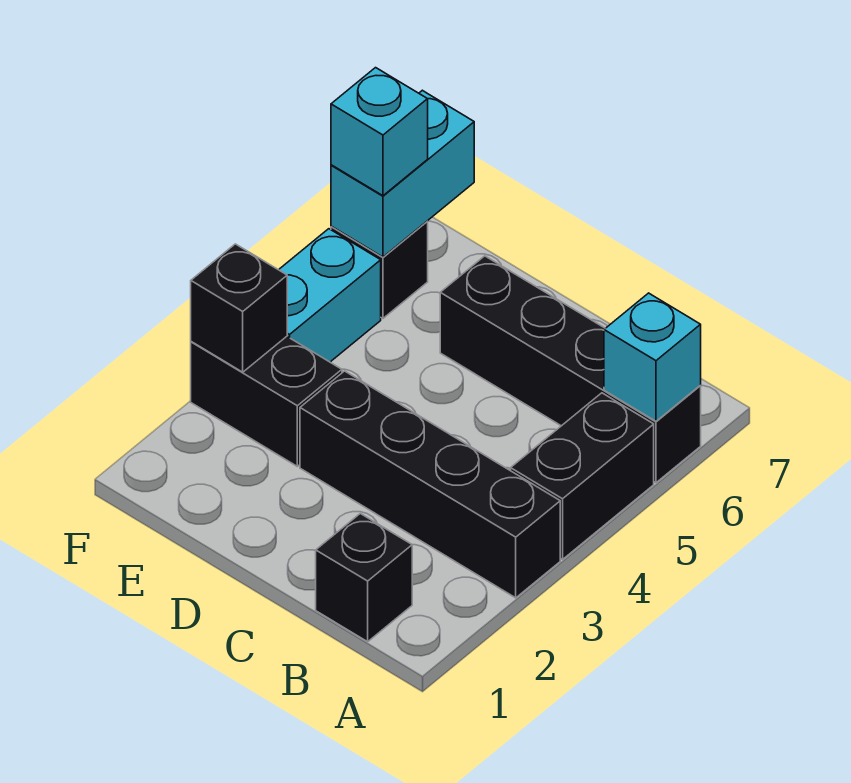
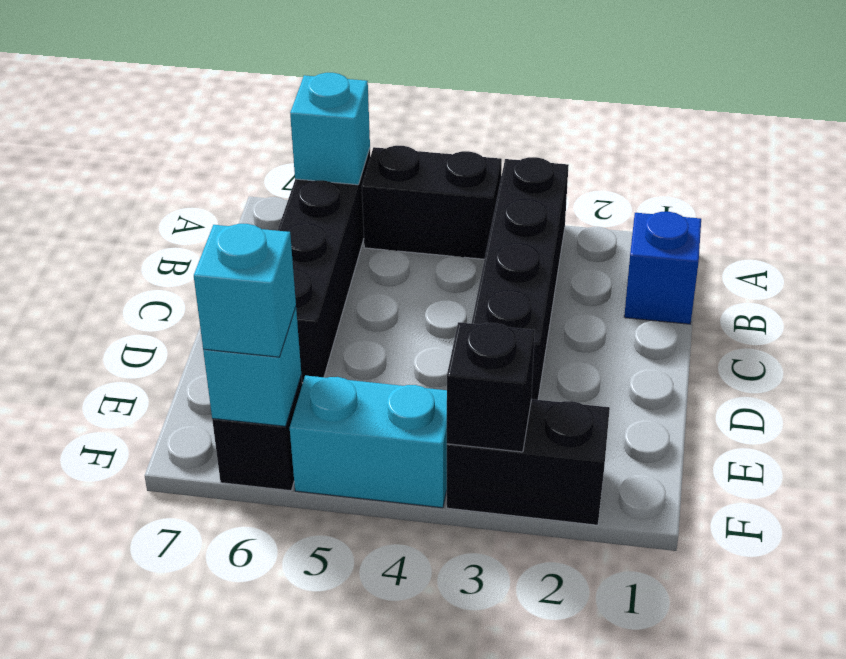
black 1x1 brick [316,514,412,642] -> blue 1x1 brick [624,212,701,324]
black 1x2 brick [191,337,342,466] -> black 1x2 brick turned to [447,399,610,525]
cyan 1x2 brick [331,90,474,257] -> cyan 1x1 brick [203,307,301,426]

